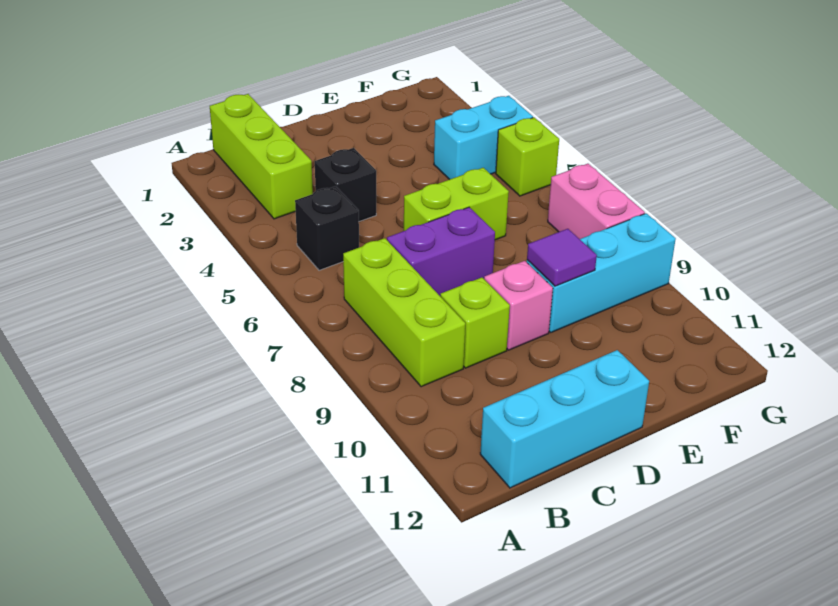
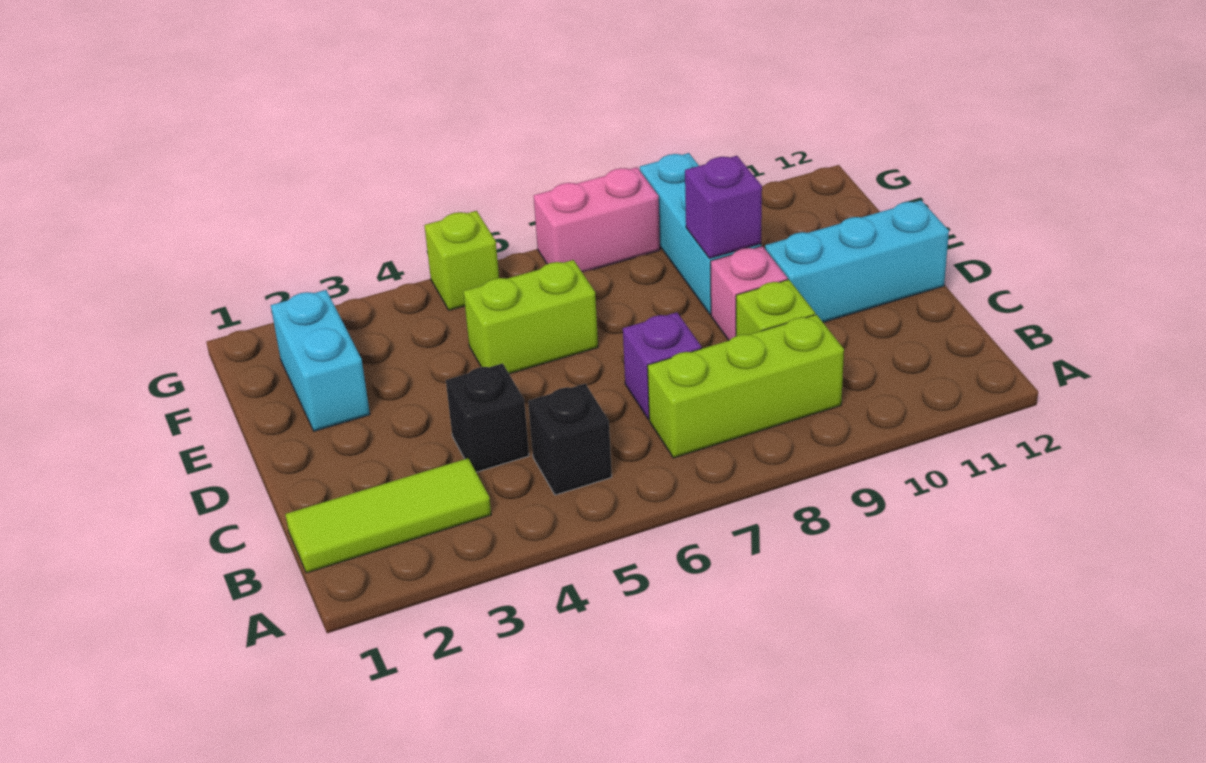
lime 1x3 brick [210,94,313,219] -> lime 1x3 tile [285,458,491,573]
cyan 1x3 brick [480,350,649,488] -> cyan 1x3 brick turned to [765,200,949,322]
purple 1x2 brick [387,207,495,296] -> purple 1x1 brick [623,312,702,419]
lime 1x2 brick [404,168,509,240] -> lime 1x2 brick turned to [463,260,598,374]
purple 1x1 tile [527,229,597,286] -> purple 1x1 brick [685,156,762,258]
cyan 1x2 brick [434,96,533,180] -> cyan 1x2 brick moved to [271,290,370,431]

